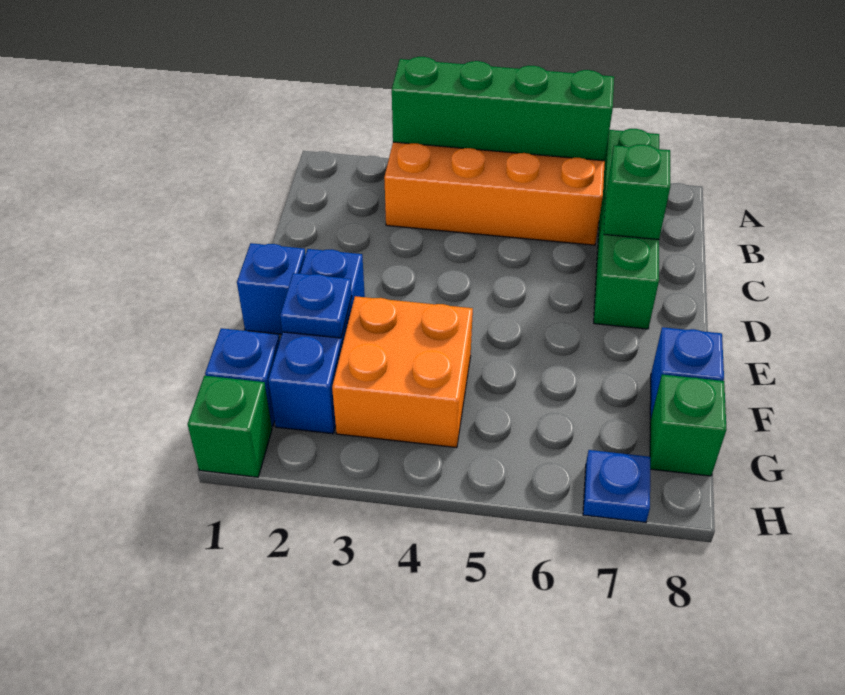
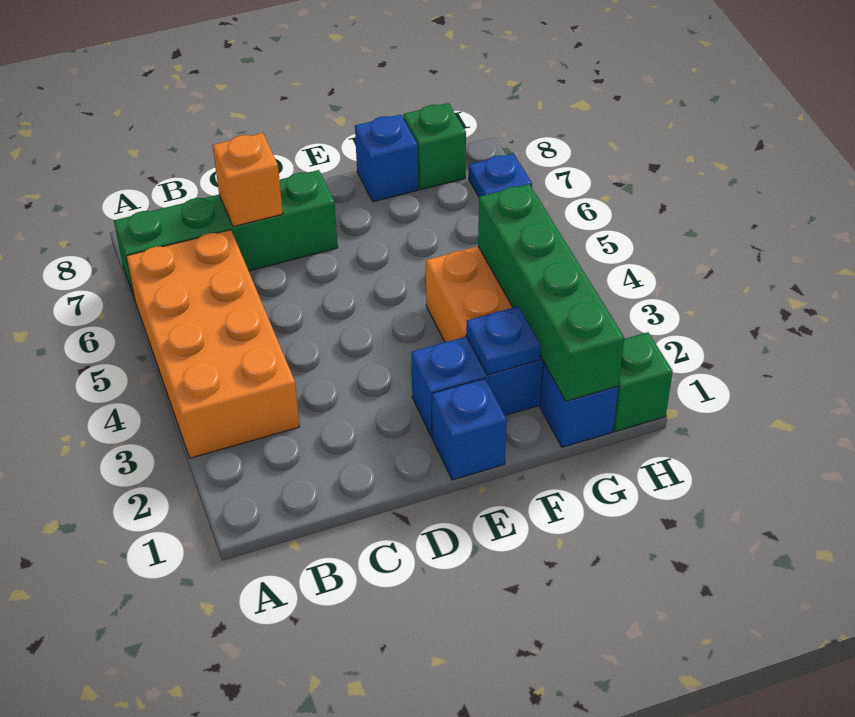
green 1x4 brick [392,57,614,161] -> green 1x4 brick moved to [478,184,624,401]
green 1x1 brick [604,144,670,240] -> orange 1x1 brick [212,133,283,227]

